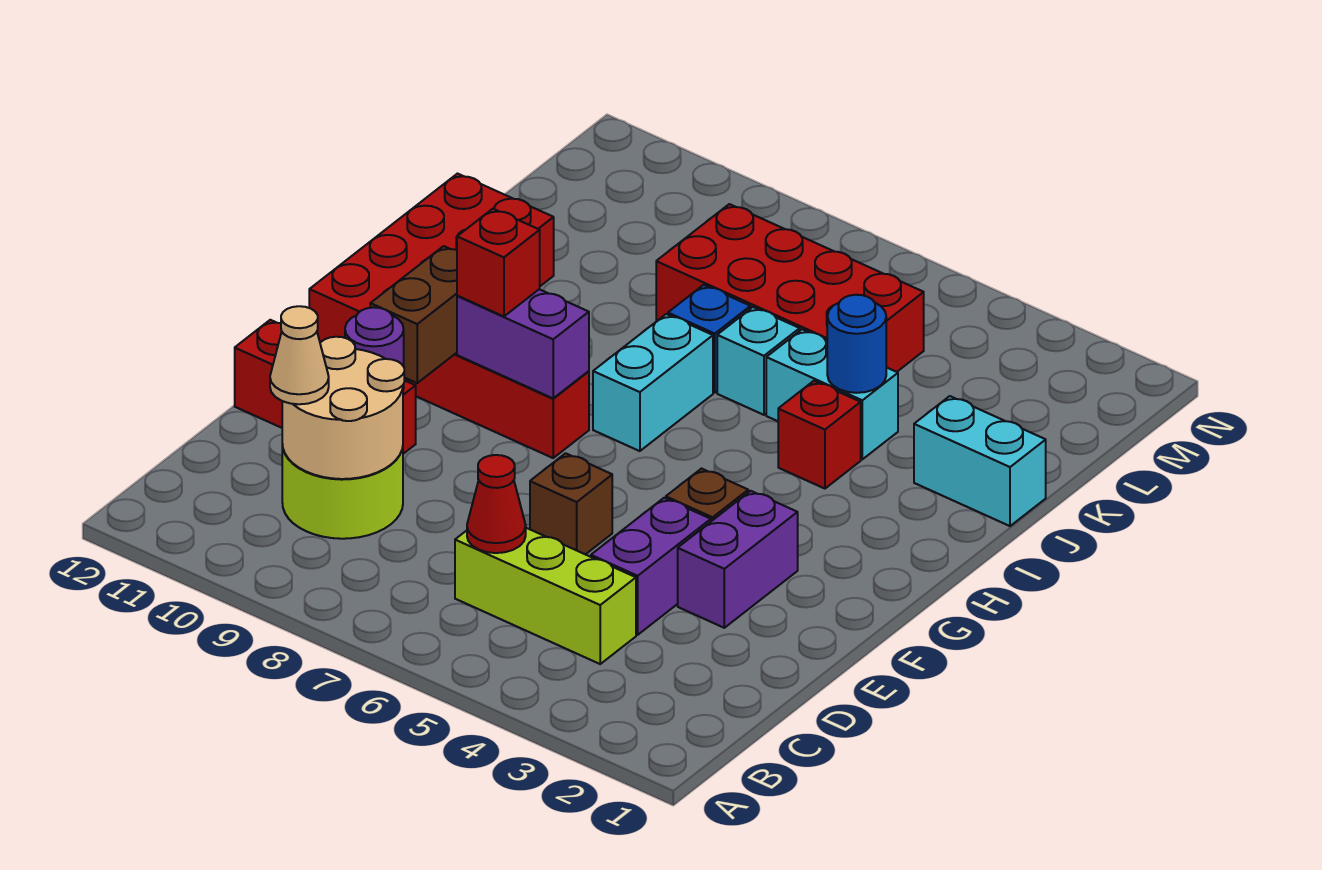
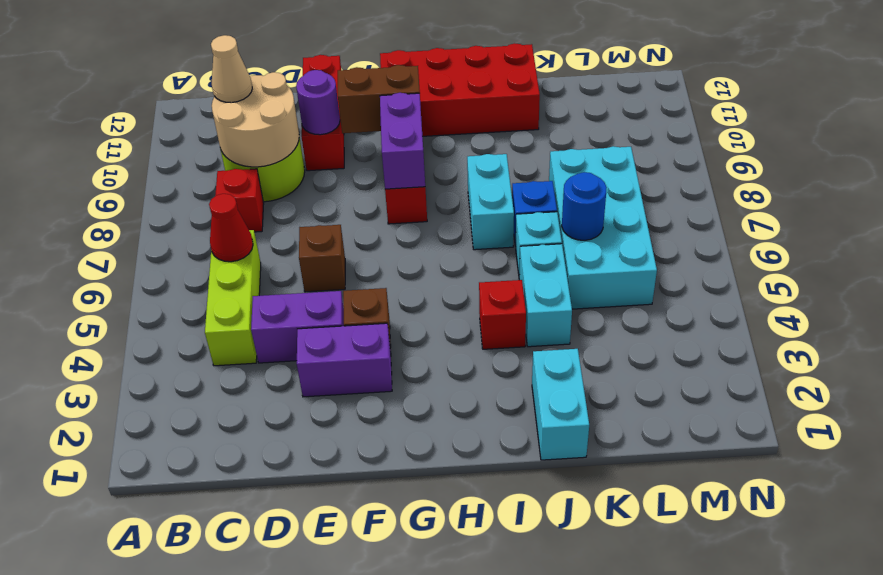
red 1x1 brick [457,209,540,316] -> red 1x1 brick moved to [215,169,264,232]
cyan 1x2 brick [593,314,713,451] -> cyan 1x2 brick turned to [467,154,514,250]
blue 1x1 round brick [827,295,886,393] -> blue 1x1 round brick moved to [562,172,607,240]
red 2x4 brick [656,204,924,372] -> cyan 2x4 brick [549,146,657,309]

